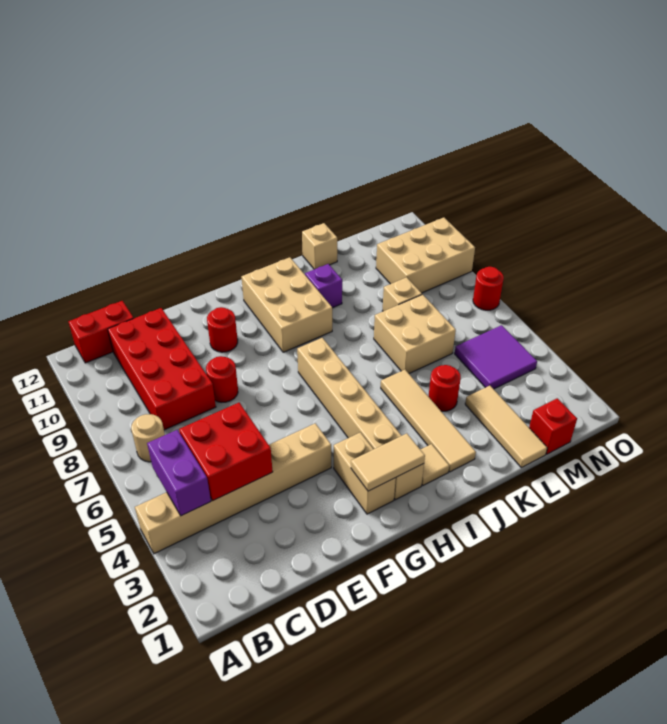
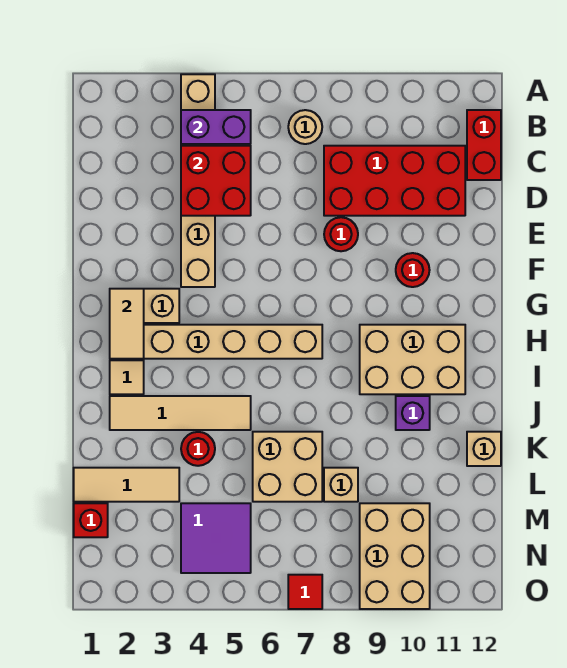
red 1x1 round brick [473,267,504,310] -> red 1x1 tile [288,575,322,609]

